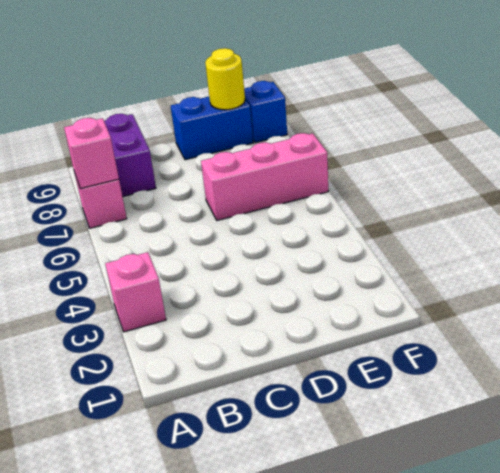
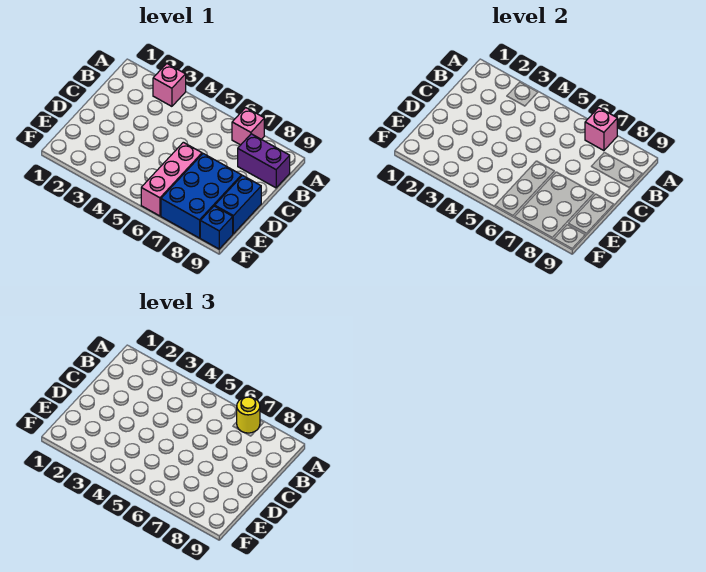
none -> blue 2x3 brick [161,154,242,238]
yellow 1x1 round brick [205,48,245,110] -> yellow 1x1 round brick moved to [237,397,260,433]

